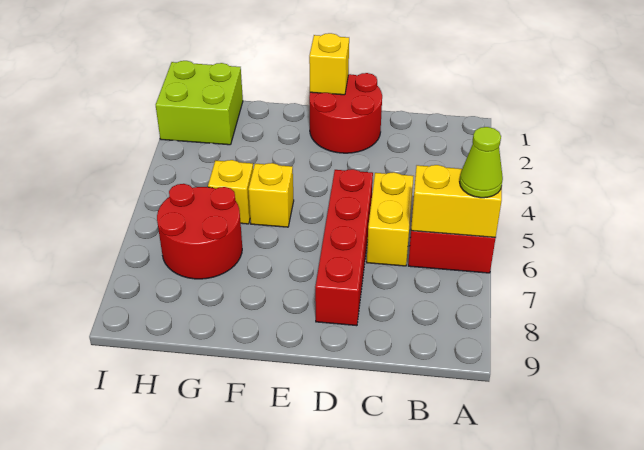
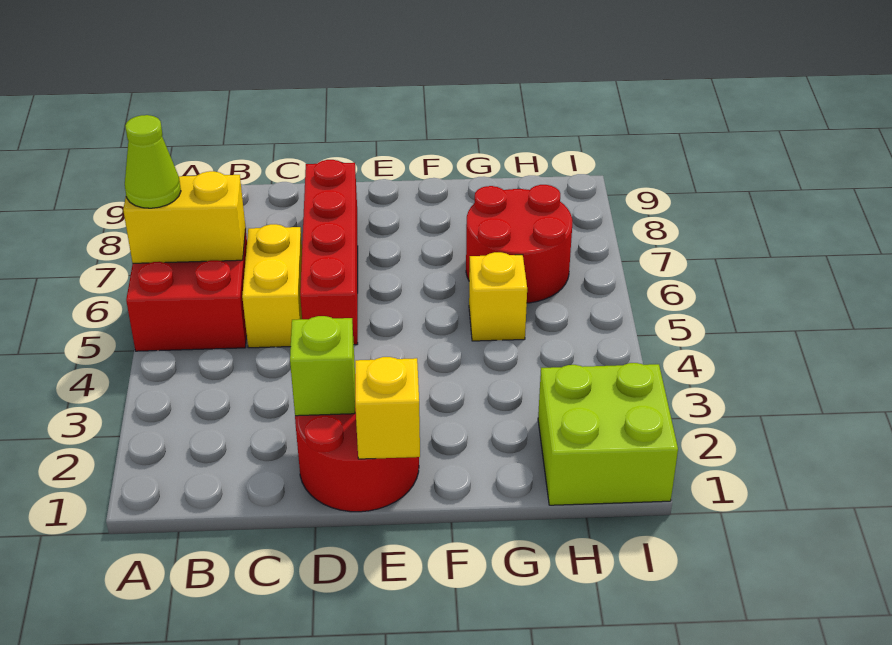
none -> lime 1x1 brick [290,316,355,416]
yellow 1x1 brick [248,163,294,227] -> none

